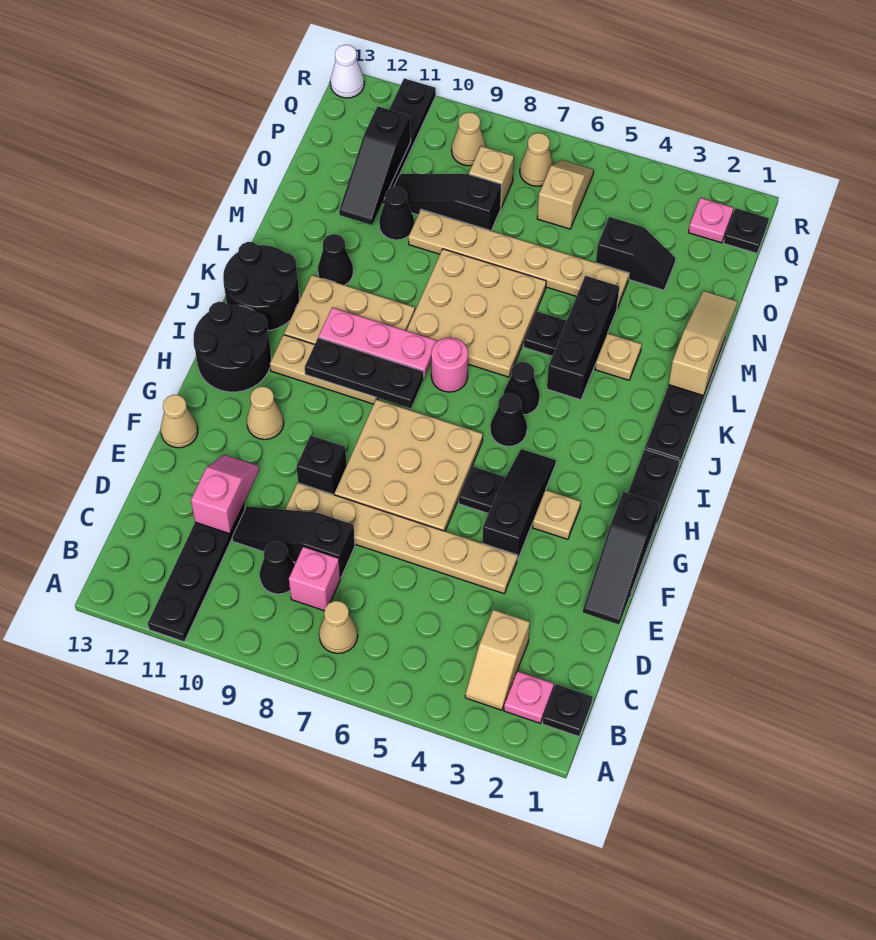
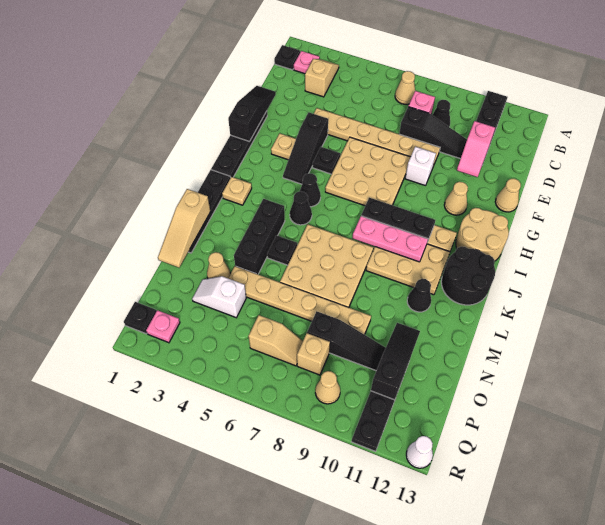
black 1x1 brick [296,435,347,495] -> white 1x1 brick [405,147,436,186]
black 2x2 round brick [193,302,271,392] -> tan 2x2 round brick [456,208,509,261]
pink 1x1 round brick [431,337,468,392] -> none
tan 1x1 plate [595,333,642,380] -> tan 1x1 plate moved to [222,177,252,205]
black 1x1 cone [379,187,414,240] -> none
black 1x2 slope [596,217,676,290] -> white 1x2 slope [192,276,246,318]
tan 1x2 slope [537,160,594,229] -> tan 1x2 slope turned to [248,315,303,366]
tan 1x1 cone [520,133,554,186] -> tan 1x1 cone moved to [207,252,230,279]

